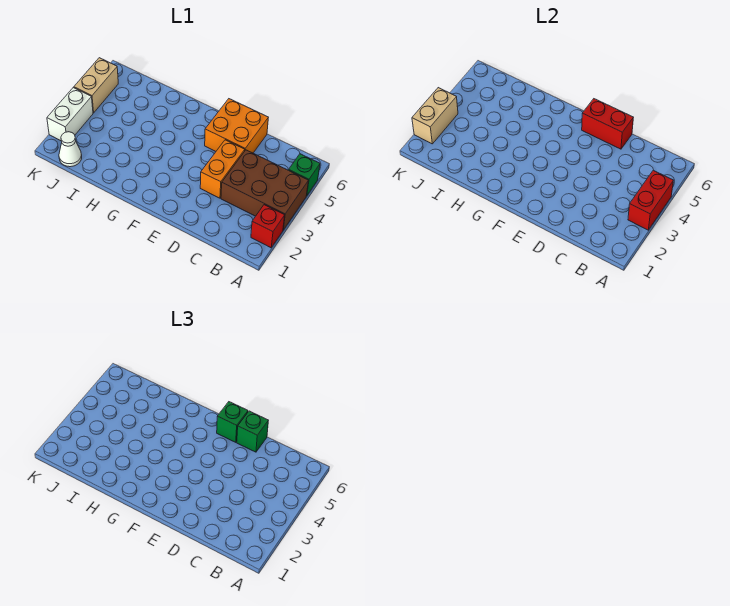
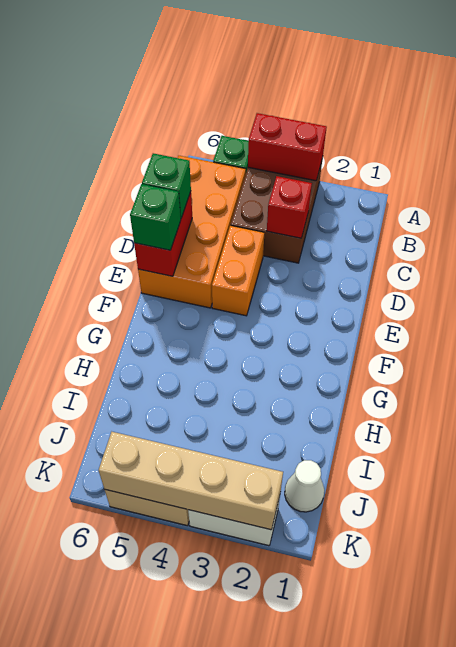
red 1x1 brick [251,205,285,248] -> red 1x1 brick moved to [267,176,312,238]
orange 1x2 brick [200,140,245,198] -> orange 1x2 brick turned to [212,226,264,316]
orange 2x2 brick [205,99,268,153] -> orange 2x4 brick [138,156,246,308]
tan 1x2 brick [412,88,458,144] -> tan 1x4 brick [99,432,283,530]

